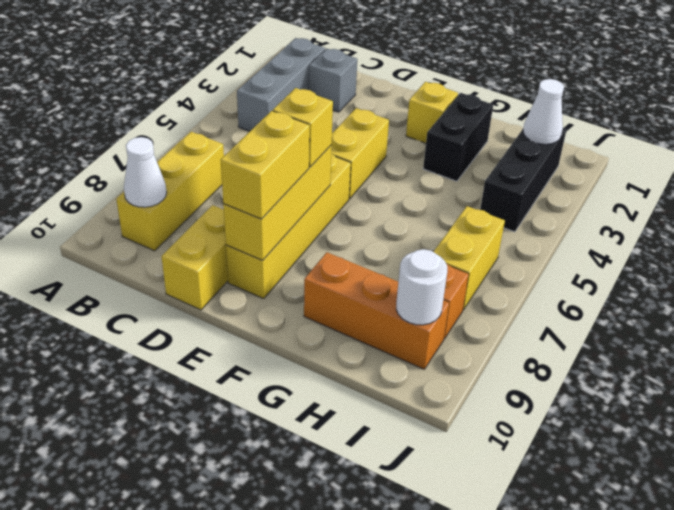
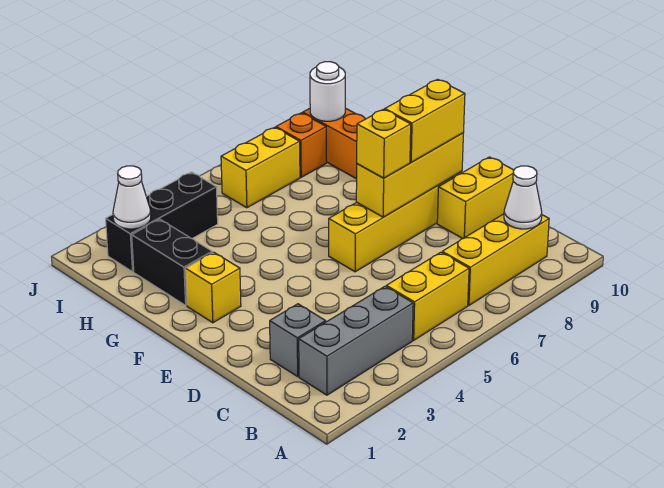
yellow 1x2 brick [331,108,389,199] -> yellow 1x2 brick moved to [386,252,469,340]
black 1x2 brick [423,93,493,181] -> black 1x2 brick turned to [132,219,212,305]

